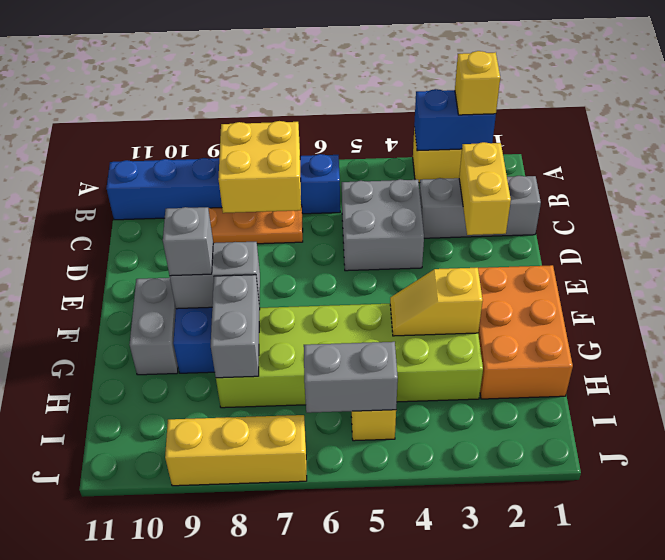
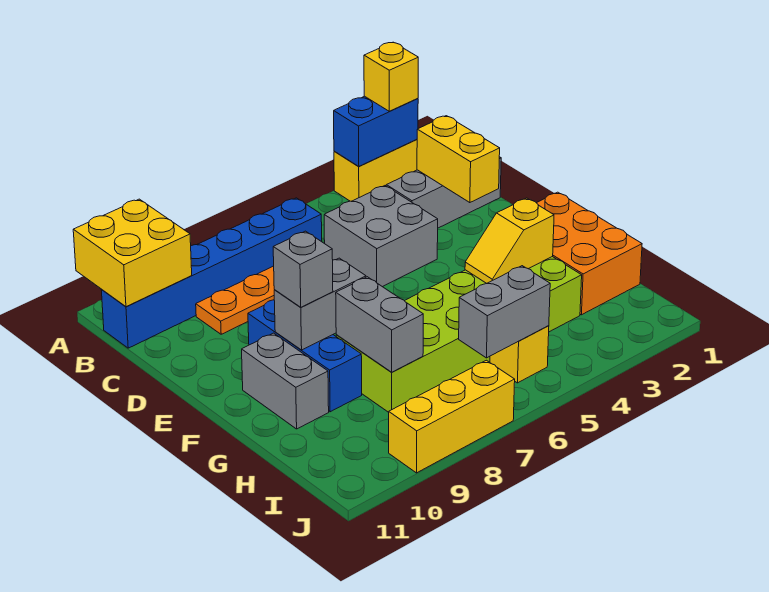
yellow 2x2 brick [218,121,301,213] -> yellow 2x2 brick moved to [73,199,192,307]

